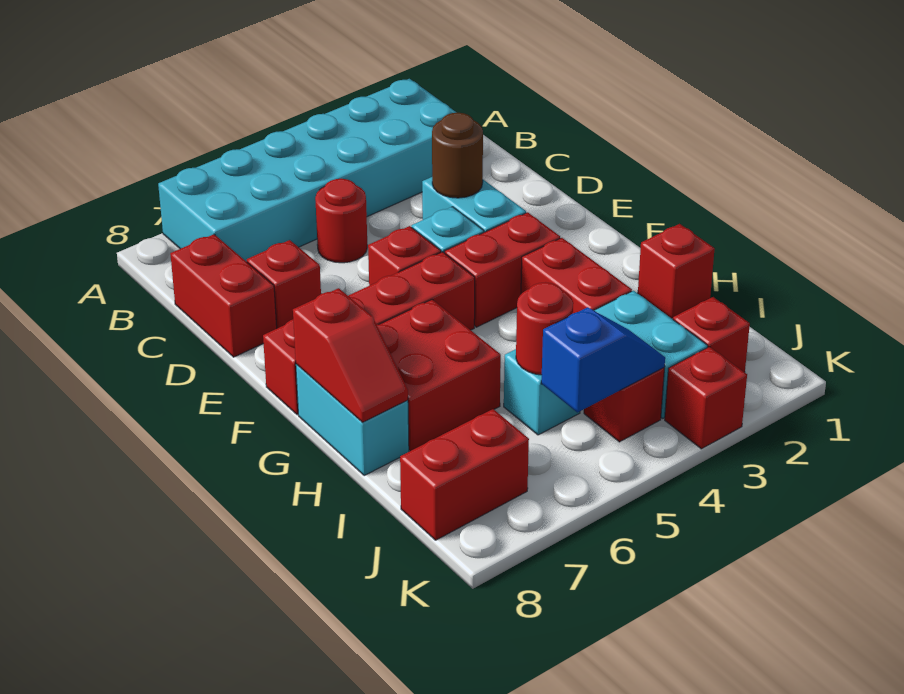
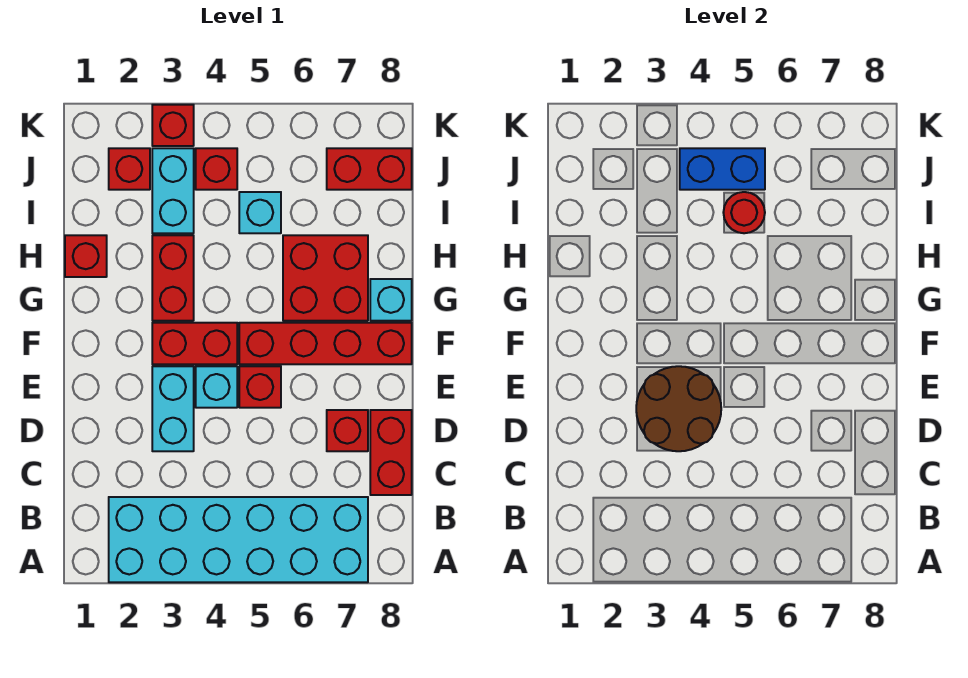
red 1x1 round brick [315,179,367,263] -> none
brown 1x1 round brick [432,113,483,198] -> brown 2x2 round brick [636,366,721,451]
cyan 1x2 brick [296,364,409,476] -> cyan 1x1 brick [370,279,412,321]
red 1x2 slope [293,288,408,422] -> none
blue 1x2 slope [541,307,665,412] -> blue 1x2 brick [680,148,765,190]

